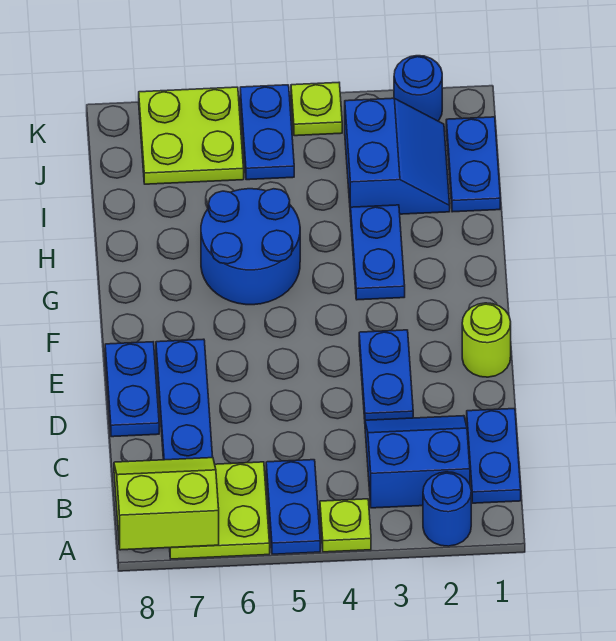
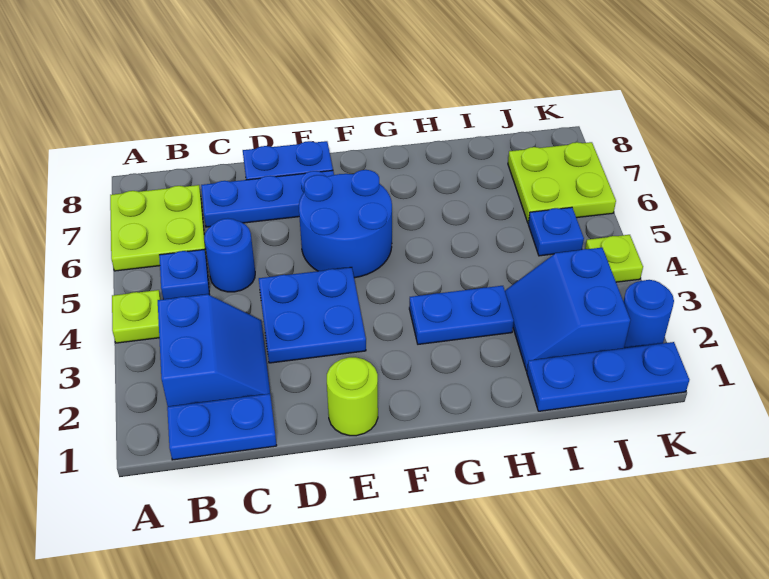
blue 1x1 round brick [423,472,471,546] -> blue 1x1 round brick moved to [204,218,255,292]
blue 1x2 plate [266,460,320,554] -> blue 1x1 plate [159,250,209,299]
lime 2x2 slope [114,458,219,550] -> none
blue 1x2 plate [359,330,413,420] -> blue 2x2 plate [259,267,366,363]
blue 2x2 round brick [201,189,300,305] -> blue 2x2 round brick moved to [299,170,392,278]
blue 1x2 plate [446,117,500,212] -> blue 1x3 plate [527,342,689,411]
blue 2x2 slope [345,98,450,216] -> blue 2x2 slope turned to [505,248,630,371]
blue 1x2 plate [240,85,294,180] -> blue 1x1 plate [528,207,584,256]

